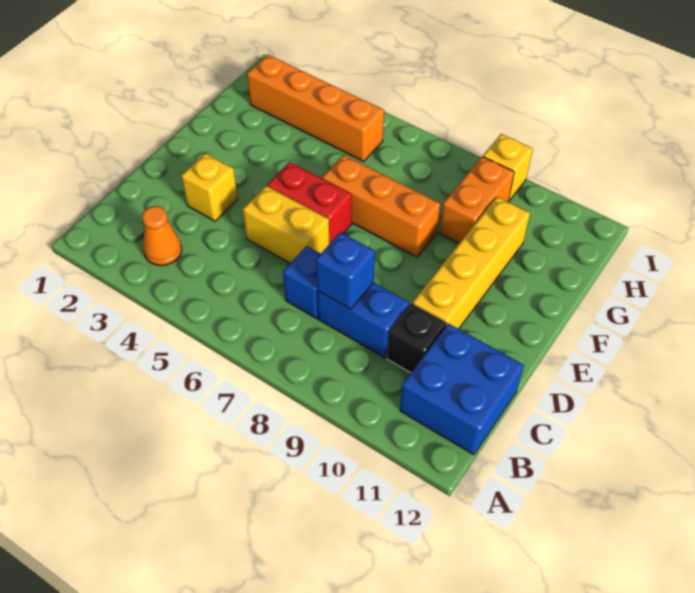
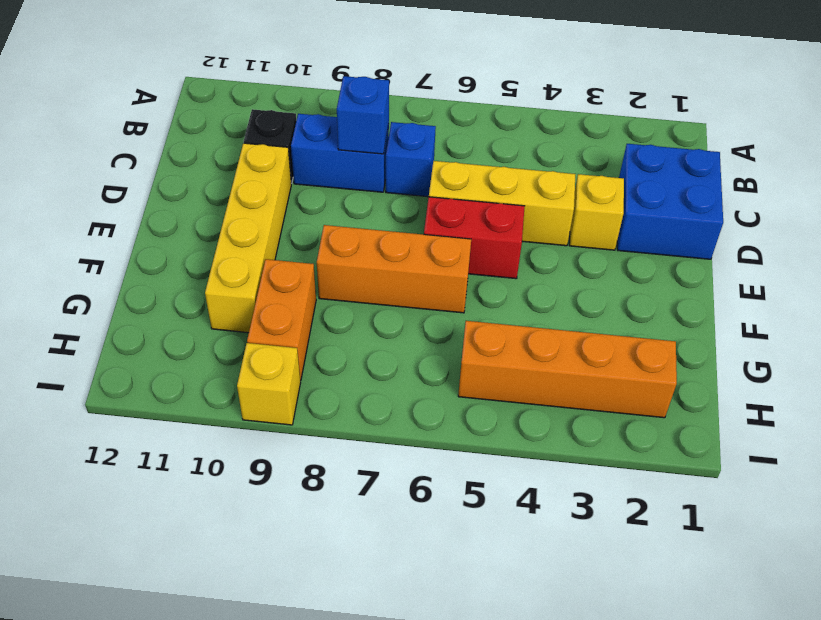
orange 1x1 cone [142,206,182,266] -> none
blue 2x2 brick [400,324,524,455] -> blue 2x2 brick moved to [617,144,723,259]
yellow 1x2 brick [243,186,329,263] -> yellow 1x3 brick [429,161,576,246]

